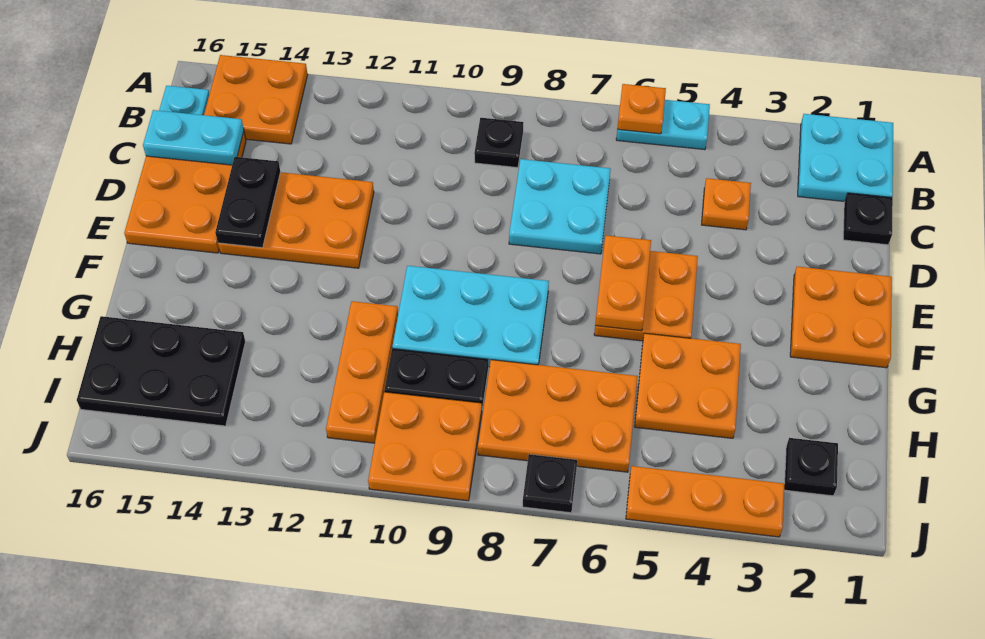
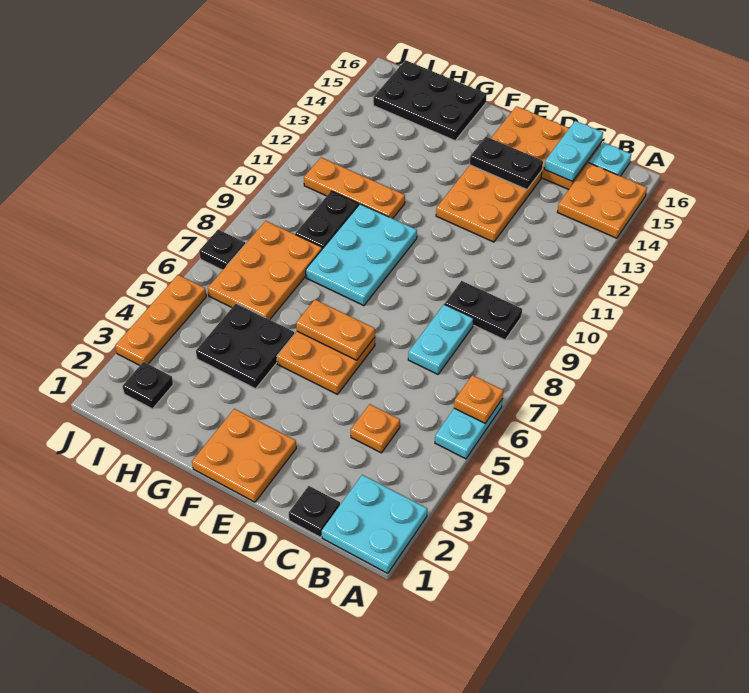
black 1x1 plate [474,118,523,168] -> black 1x2 plate [445,281,522,340]
cyan 2x2 plate [509,159,611,254] -> cyan 1x2 plate [408,304,474,374]
orange 2x2 plate [635,333,741,438] -> black 2x2 plate [196,303,294,389]
black 2x3 plate [77,316,245,426] -> black 2x3 plate turned to [373,60,487,141]
orange 2x2 plate [368,392,482,501] -> none

